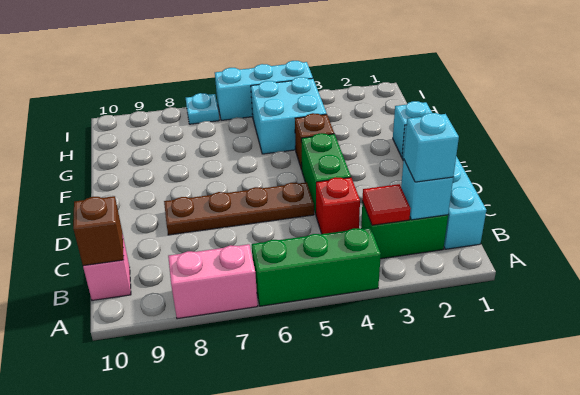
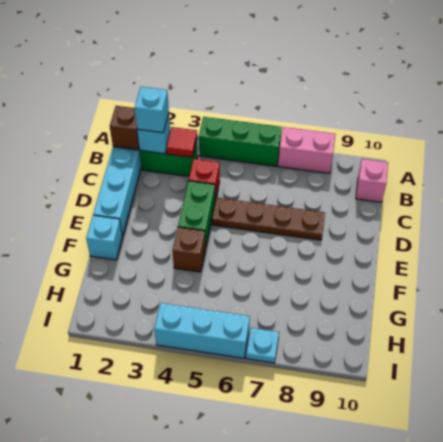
brown 1x1 brick [73,196,124,266] -> brown 1x1 brick moved to [110,106,139,150]
cyan 2x2 brick [251,77,327,154] -> none

